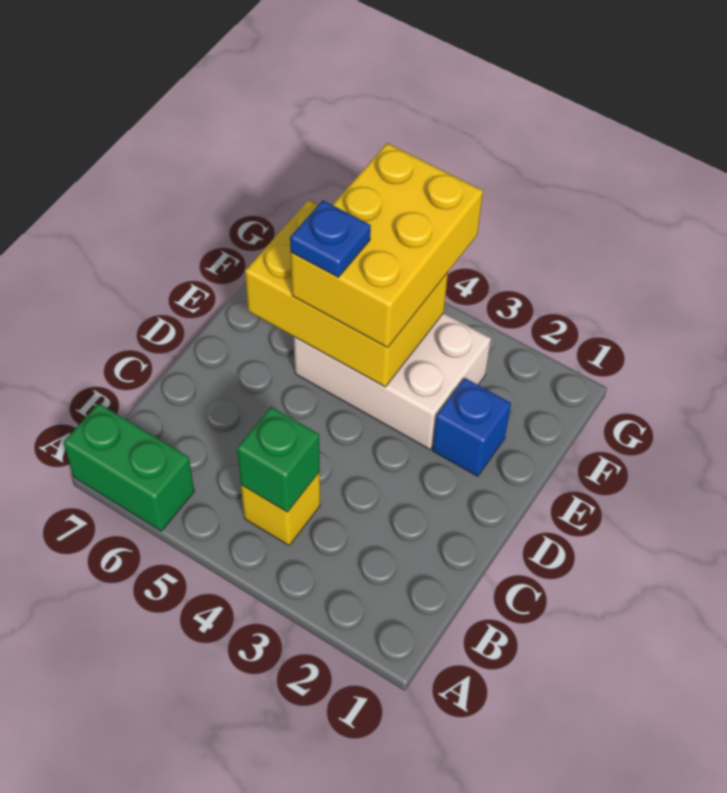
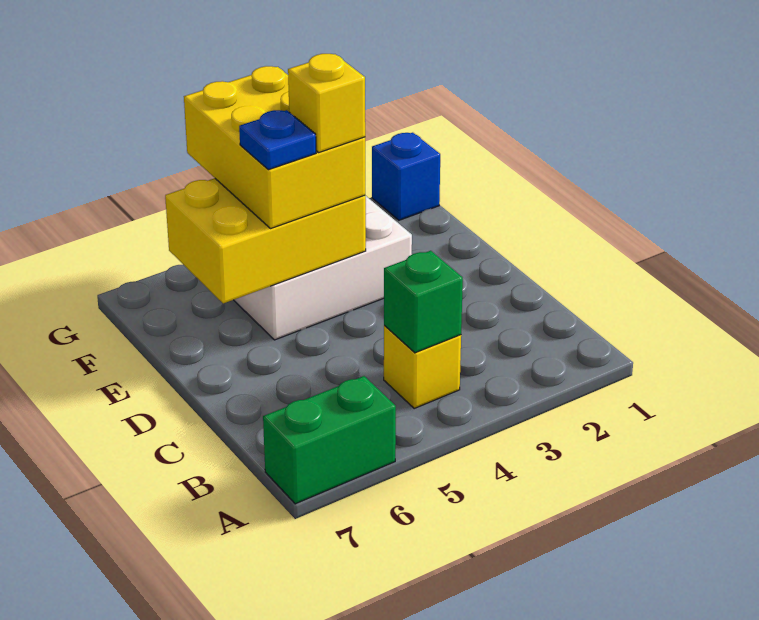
blue 1x1 brick [432,378,511,476] -> blue 1x1 brick moved to [372,133,440,220]
none -> yellow 1x1 brick [288,54,365,152]

